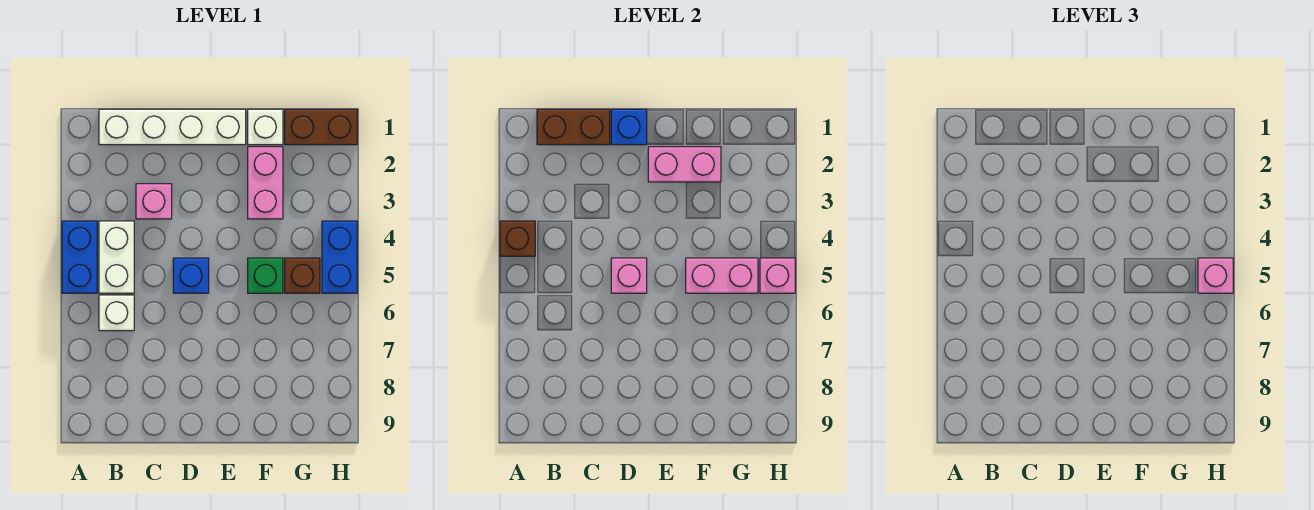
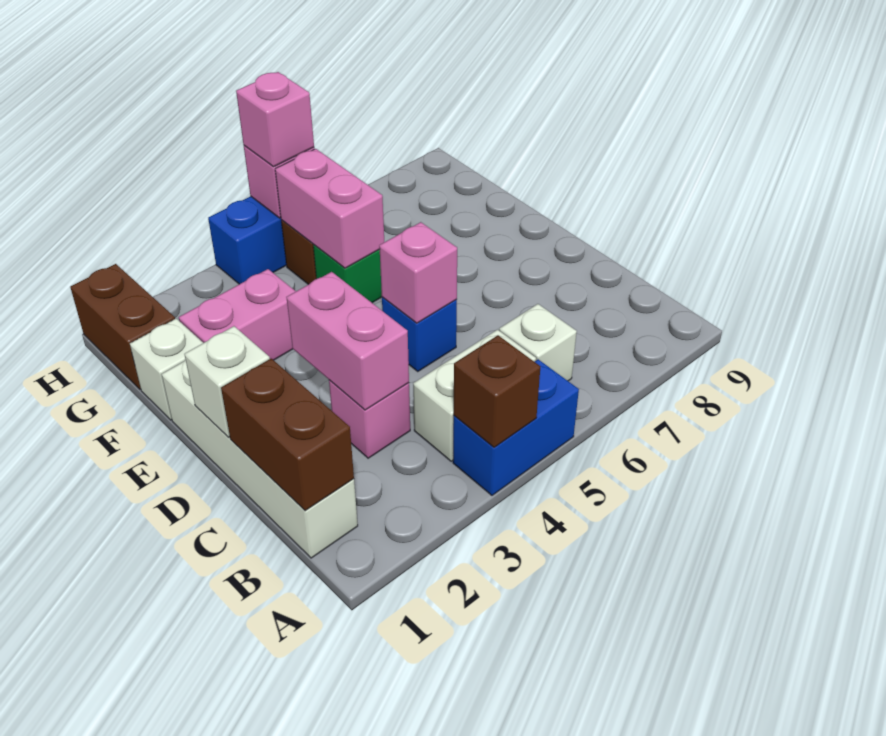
blue 1x1 brick [611,109,647,145] -> white 1x1 brick [184,326,270,438]
pink 1x2 brick [648,147,721,182] -> pink 1x2 brick moved to [286,272,409,410]

